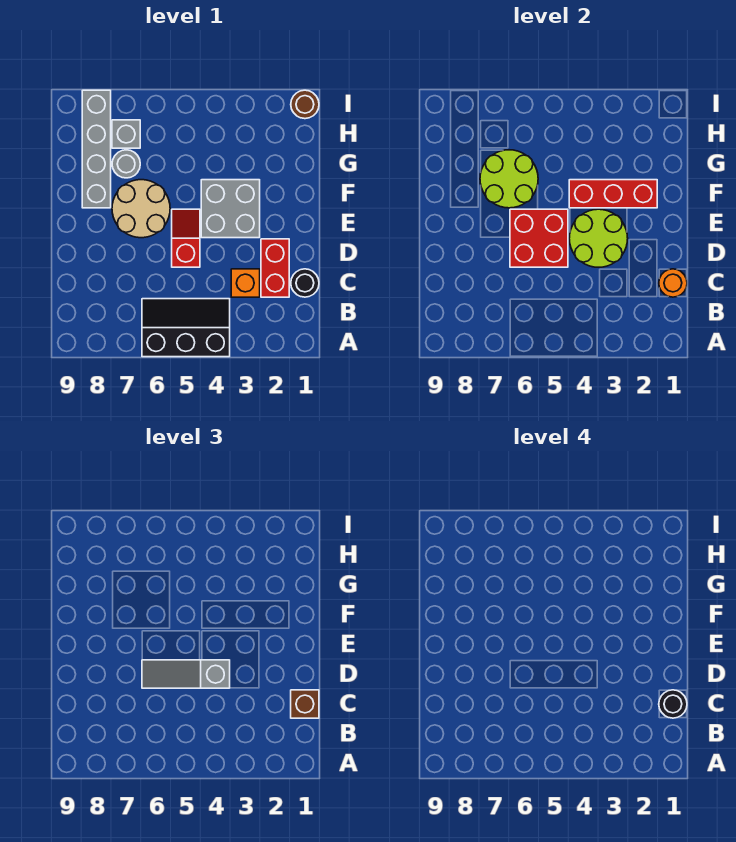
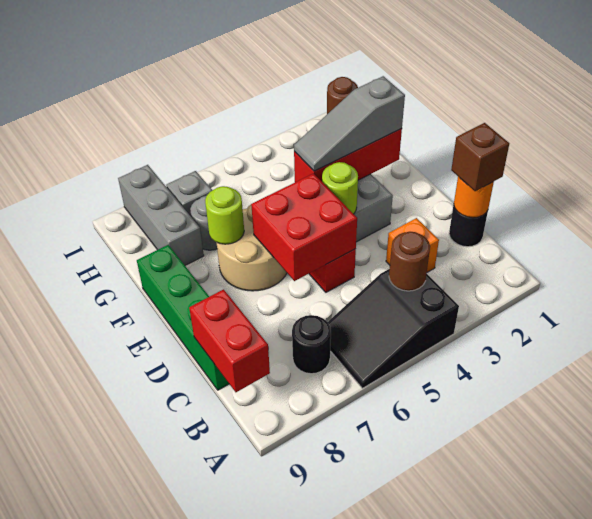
black 2x3 slope [142,299,230,357] -> black 2x3 slope turned to [328,269,459,388]
none -> brown 1x1 round brick [389,232,430,291]
black 1x1 round brick [659,690,687,718] -> black 1x1 round brick moved to [292,315,331,374]
red 1x2 brick [261,239,289,297] -> red 1x2 brick moved to [189,289,270,392]
none -> green 1x4 brick [137,245,229,390]
lime 2x2 round brick [569,209,628,267] -> lime 1x1 round brick [322,162,358,214]
grey 1x3 slope [142,660,230,688] -> grey 1x3 slope moved to [294,76,405,171]
lime 2x2 round brick [480,150,538,208] -> lime 1x1 round brick [205,186,244,244]
grey 1x4 brick [82,90,111,208] -> grey 1x3 brick [118,165,204,265]

